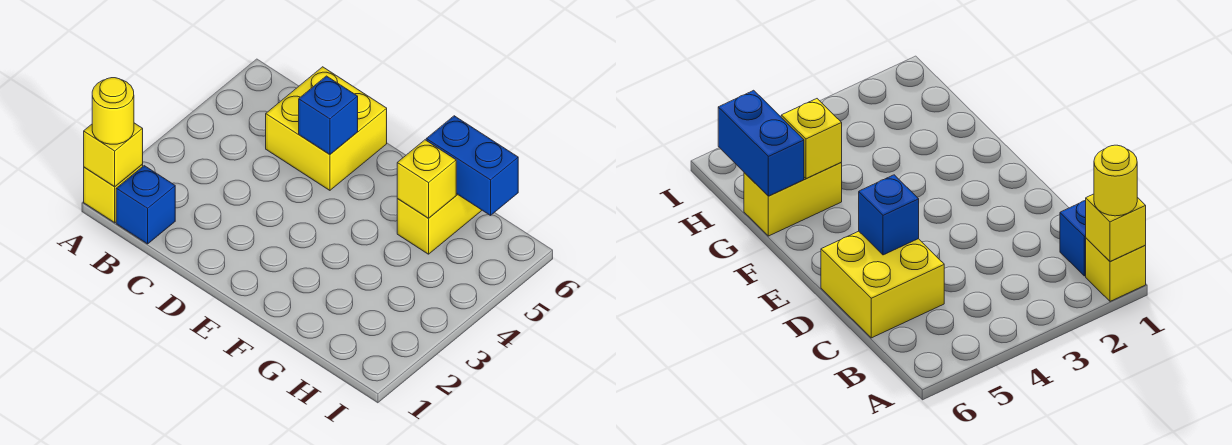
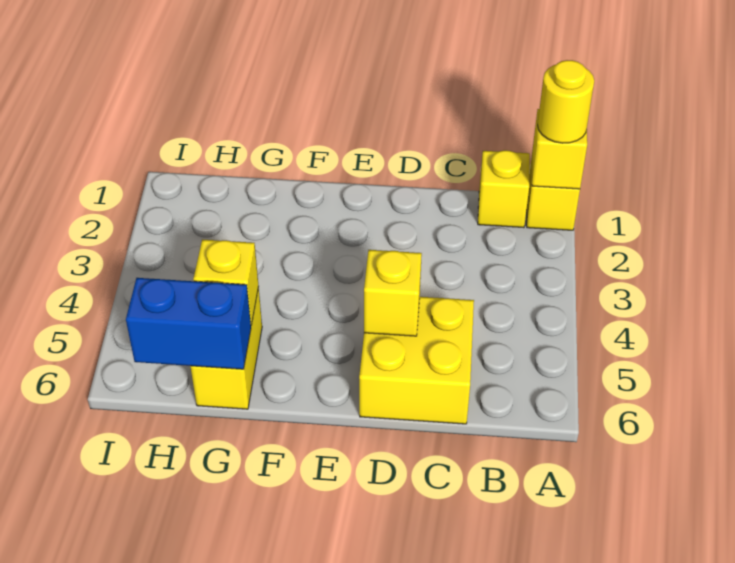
blue 1x1 brick [116,166,175,244] -> yellow 1x1 brick [478,150,530,228]
blue 1x1 brick [299,76,358,155] -> yellow 1x1 brick [364,250,422,336]

